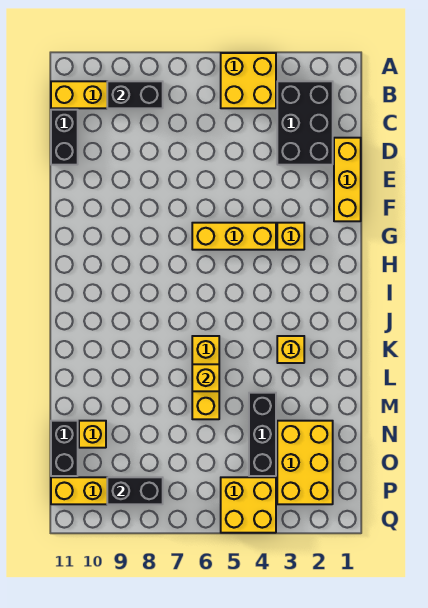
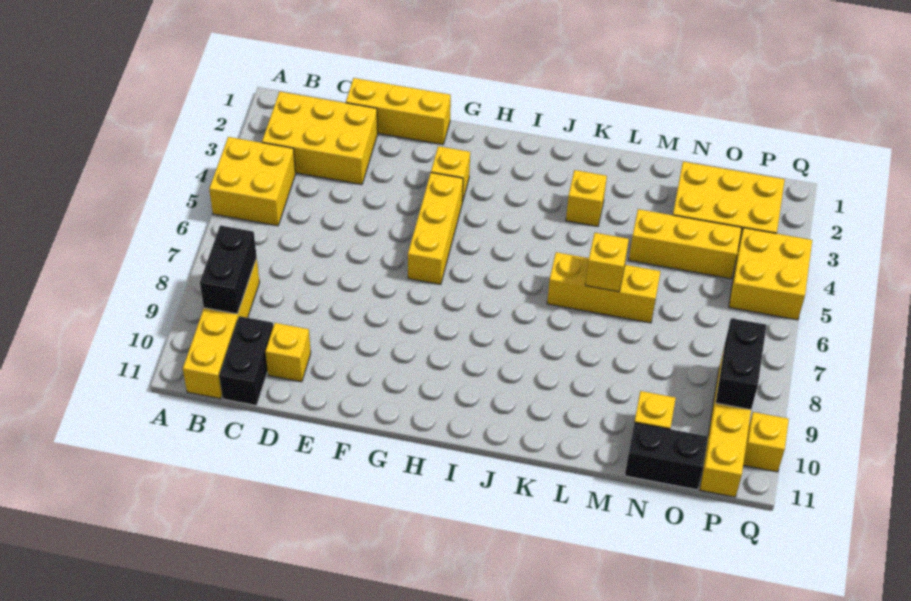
black 2x3 brick [277,81,333,165] -> yellow 2x3 brick [262,92,378,185]
black 1x2 brick [51,110,78,165] -> black 1x2 brick turned to [219,316,273,405]
none -> yellow 1x1 brick [265,323,311,382]
black 1x3 brick [249,393,276,476] -> yellow 1x3 brick [629,209,741,279]
none -> yellow 1x1 brick [743,412,789,472]

